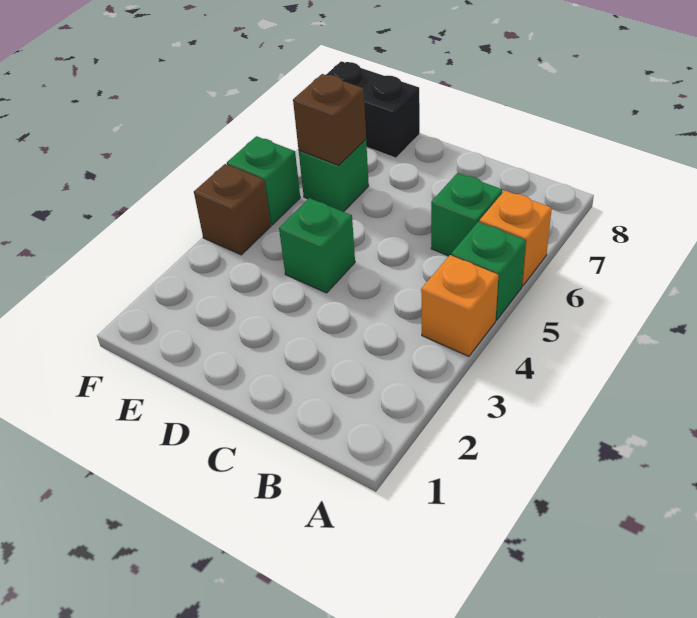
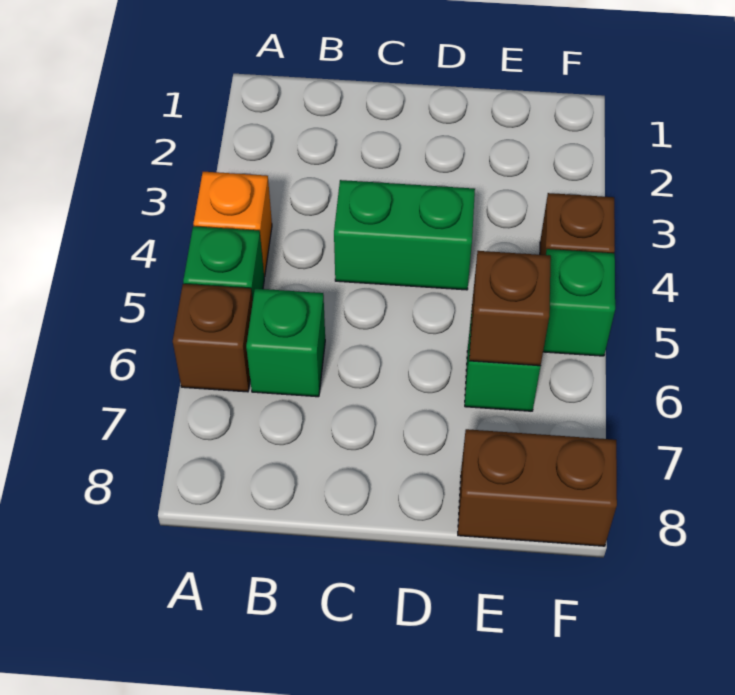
orange 1x1 brick [479,191,552,286] -> brown 1x1 brick [173,284,253,392]
green 1x1 brick [279,198,355,293] -> green 1x2 brick [334,180,475,290]
black 1x2 brick [326,61,420,158] -> brown 1x2 brick [458,429,617,546]

